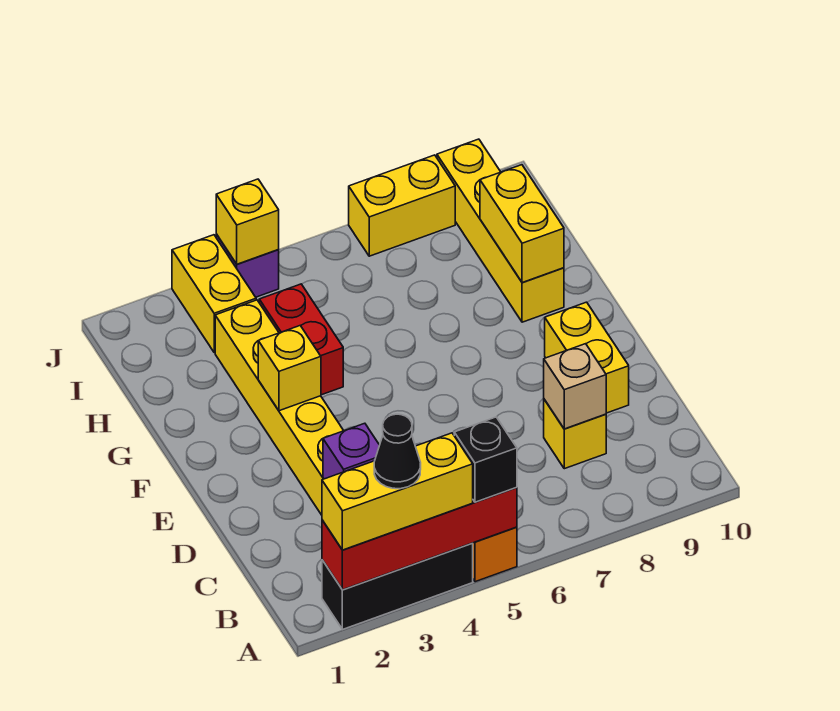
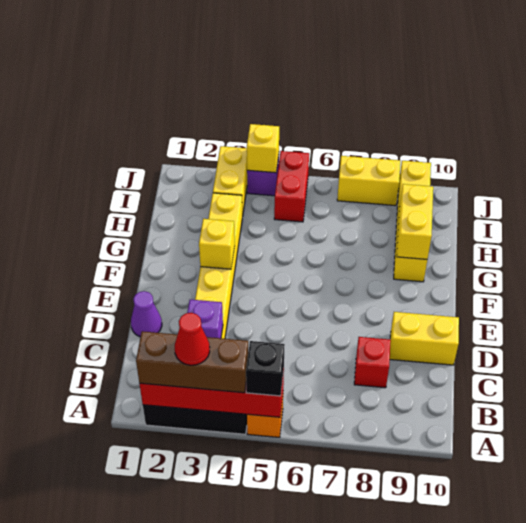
yellow 1x3 brick [322,433,473,550] -> brown 1x3 brick [136,331,248,393]
black 1x1 cone [374,414,421,489] -> red 1x1 cone [175,313,210,365]
yellow 1x1 brick [544,399,606,469] -> red 1x1 brick [354,337,391,388]
tan 1x1 brick [544,344,606,429] -> none
none -> purple 1x1 cone [131,291,162,337]
yellow 1x2 brick [545,302,629,413] -> yellow 1x2 brick turned to [390,312,459,365]
red 1x2 brick [259,284,343,395] -> red 1x2 brick moved to [274,151,309,222]

